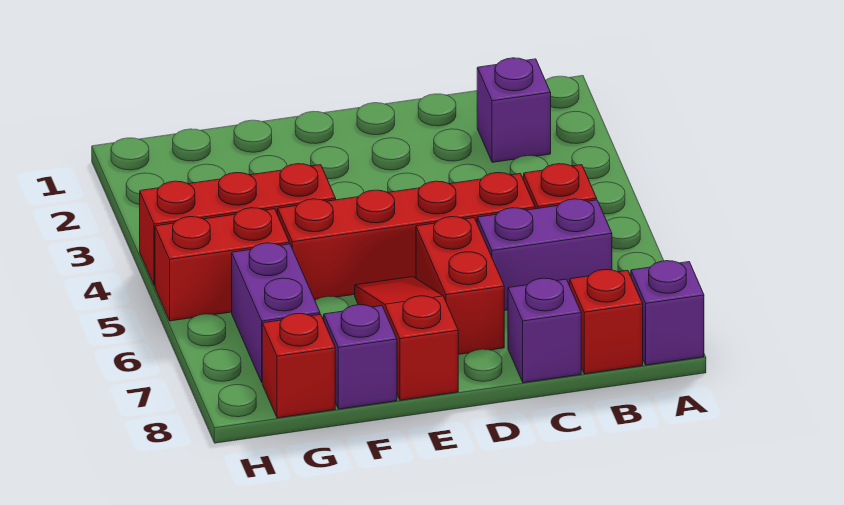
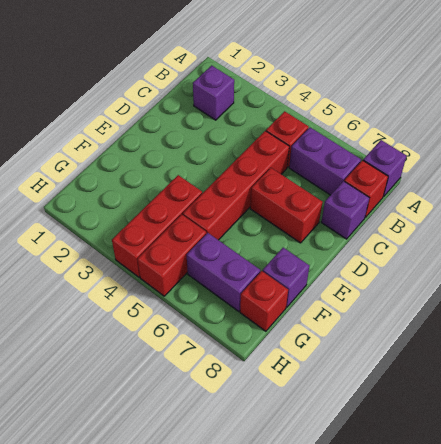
purple 1x2 brick [477,199,612,310] -> purple 1x2 brick turned to [289,127,361,195]
red 1x3 slope [355,277,458,400] -> none

